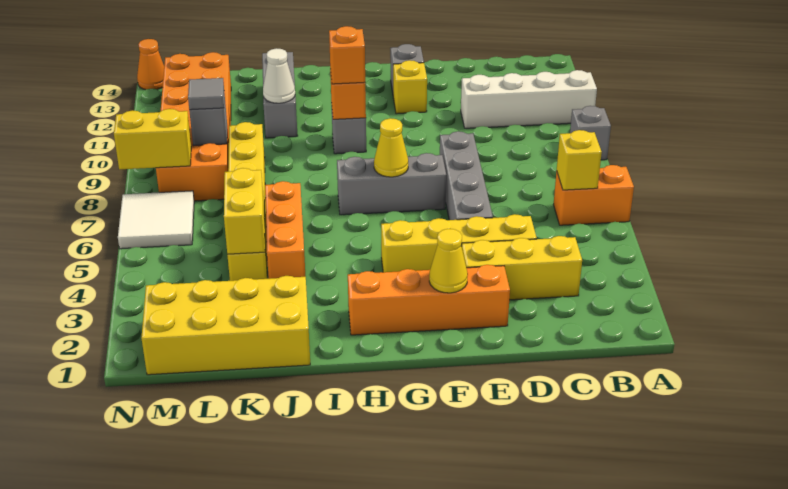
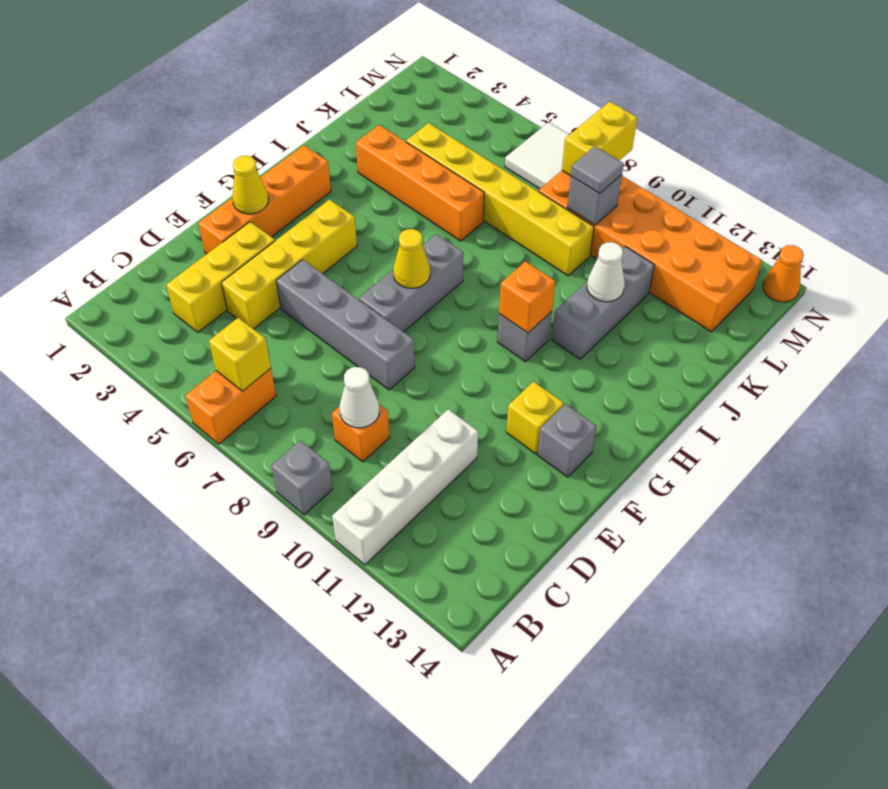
none -> white 1x1 cone [340,367,379,428]
orange 1x1 brick [329,26,365,84] -> orange 1x1 brick moved to [332,404,390,462]
yellow 2x4 brick [141,276,310,375] -> none
orange 1x3 brick [265,181,306,279] -> orange 1x4 brick [356,125,484,241]
grey 1x3 brick [262,52,298,138] -> grey 1x3 brick turned to [552,247,654,359]
yellow 1x2 brick [224,168,265,254] -> none

